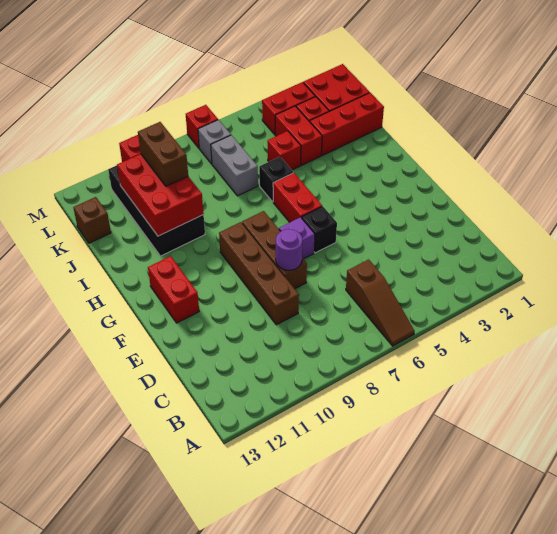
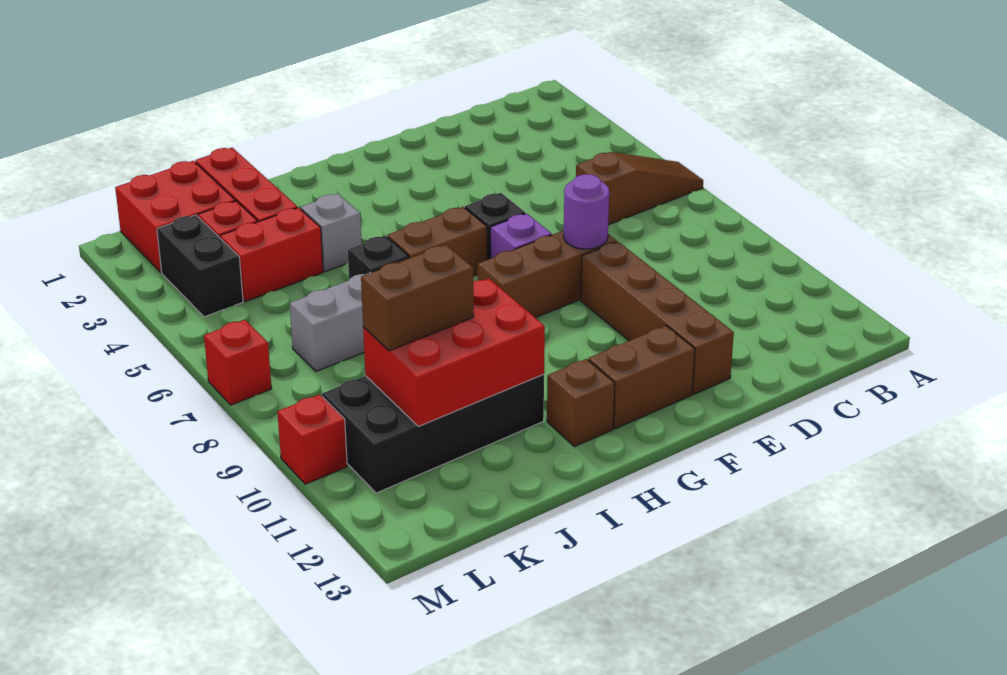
brown 1x4 brick [219,222,299,325] -> brown 1x4 brick turned to [581,242,734,394]
red 1x2 brick [148,256,199,323] -> brown 1x2 brick [588,326,695,429]
red 1x2 brick [273,173,322,222] -> brown 1x2 brick [387,207,488,277]
red 1x1 brick [267,131,301,170] -> none
brown 1x1 brick [73,197,111,243] -> brown 1x1 brick moved to [547,359,615,447]
red 1x2 brick [262,82,315,135] -> black 1x2 brick [157,215,243,317]
grey 1x1 brick [198,120,231,164] -> grey 1x1 brick moved to [300,194,362,272]

